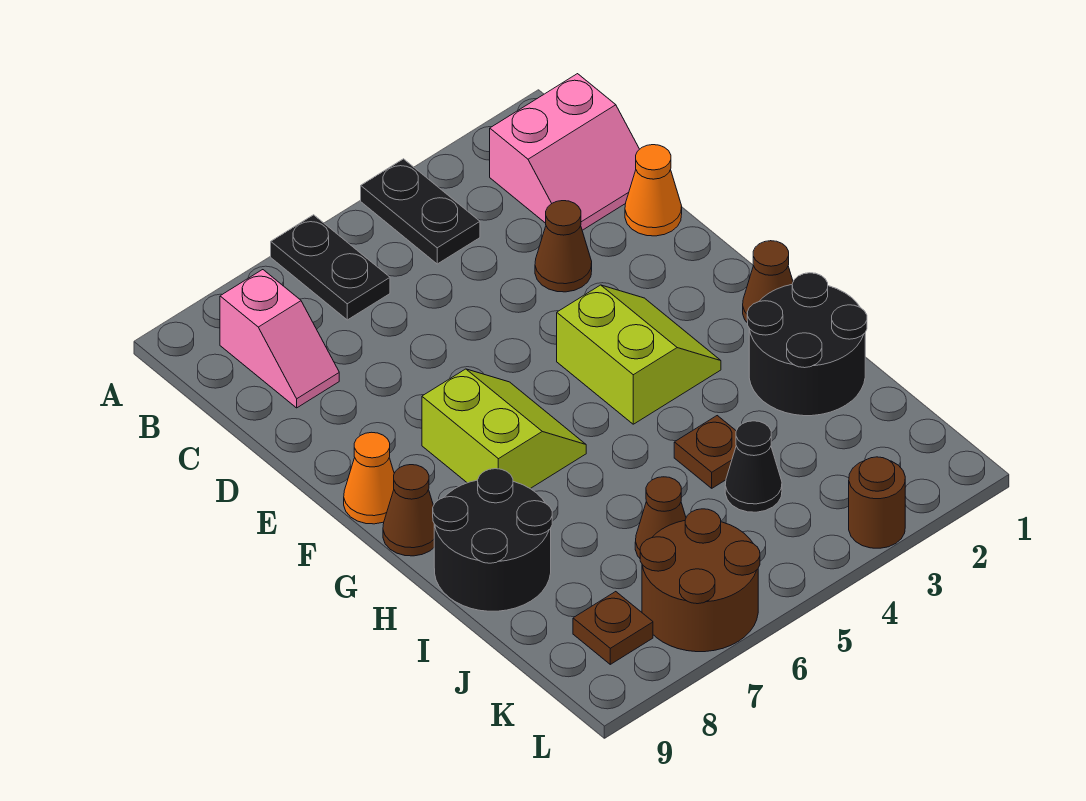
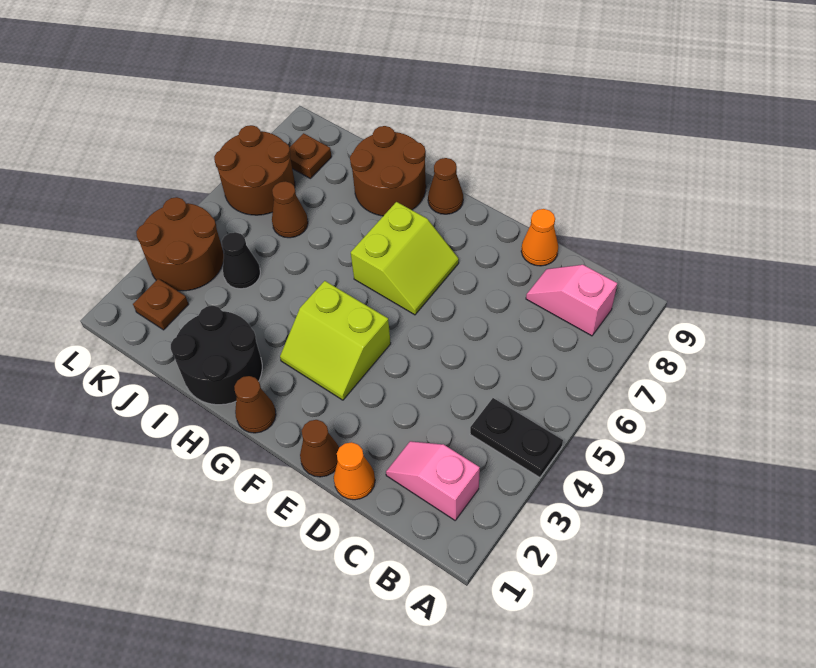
black 1x2 plate [271,215,390,320] -> none
pink 2x2 slope [490,74,639,230] -> pink 1x2 slope [386,441,480,520]
brown 1x1 cone [535,201,592,292] -> brown 1x1 cone moved to [300,420,339,477]
lime 2x2 slope [422,369,586,489] -> lime 2x2 slope turned to [351,202,459,315]
orange 1x1 cone [344,432,394,524] -> orange 1x1 cone moved to [521,209,558,266]
black 2x2 round brick [433,469,552,611] -> brown 2x2 round brick [350,126,426,216]
brown 1x1 plate [674,416,736,488] -> brown 1x1 plate moved to [133,279,189,330]
brown 1x1 round brick [849,457,905,548] -> brown 2x2 round brick [136,197,224,291]

